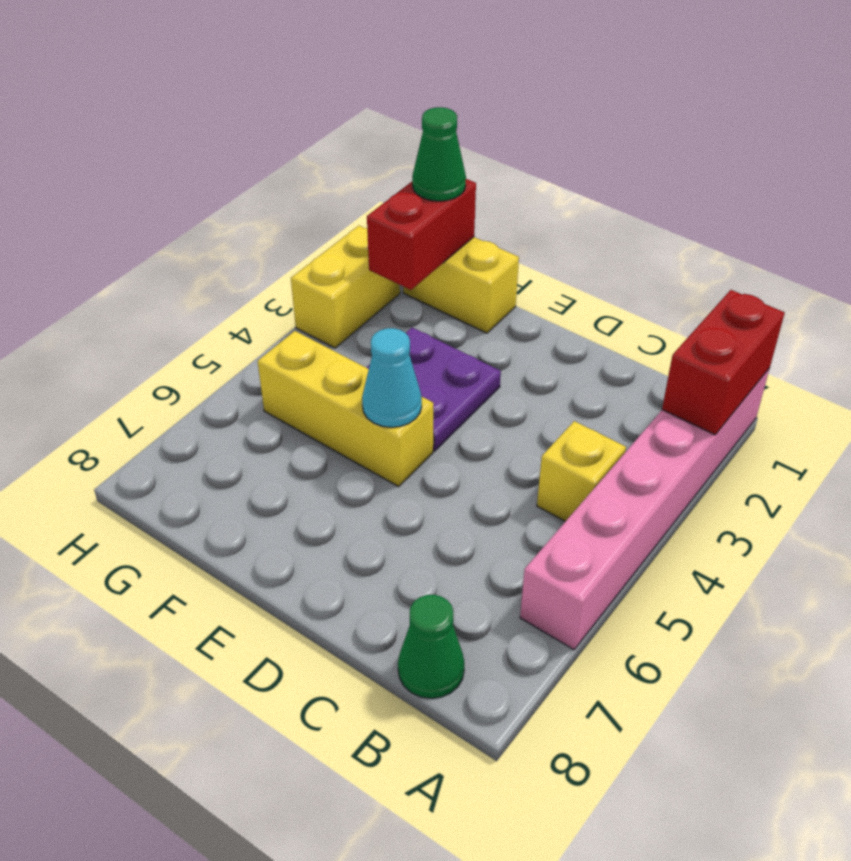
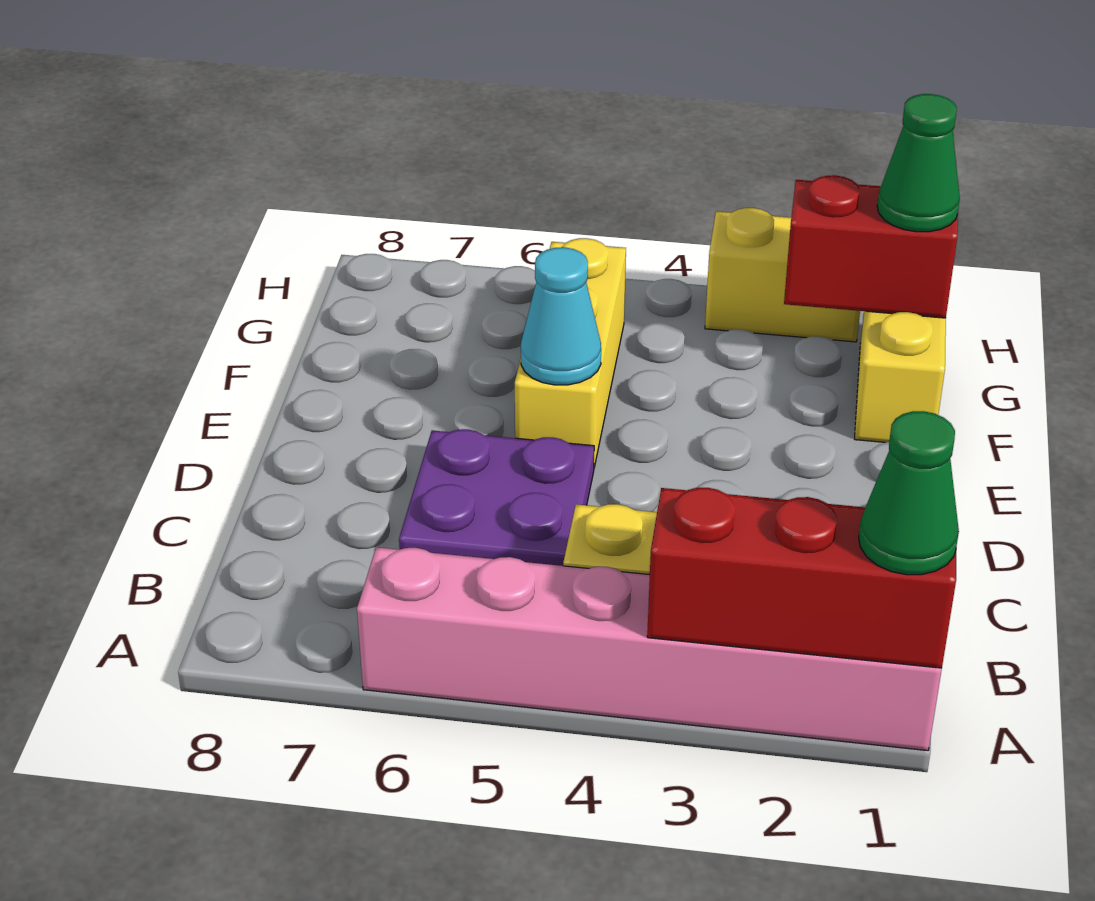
red 1x2 brick [662,290,785,435] -> red 1x3 brick [647,488,956,668]
green 1x1 cone [398,595,464,698] -> green 1x1 cone moved to [859,411,959,575]
purple 2x2 plate [366,328,501,451] -> purple 2x2 plate moved to [399,429,594,566]

